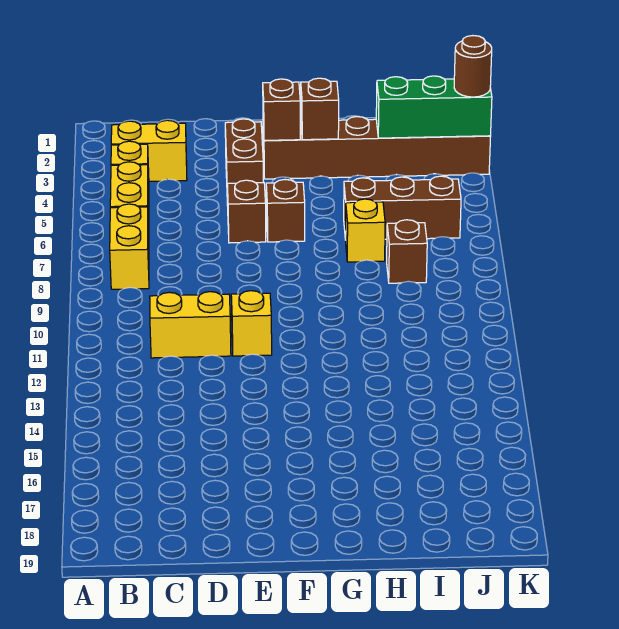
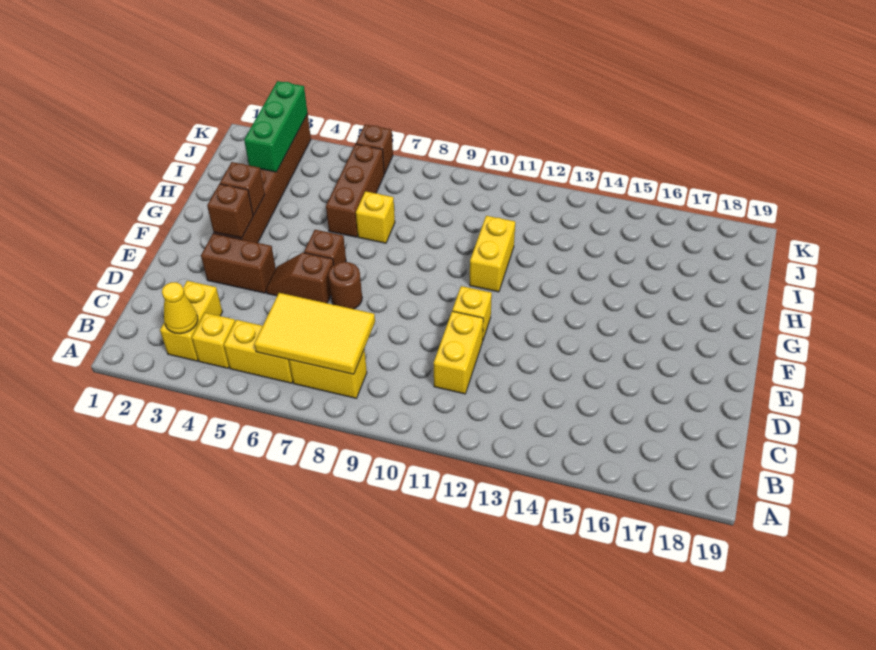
none -> yellow 1x1 cone [162,282,198,334]
none -> yellow 2x3 tile [254,293,375,374]
none -> yellow 1x2 brick [470,216,515,292]
brown 1x1 brick [387,220,427,283] -> brown 1x1 brick moved to [356,124,393,174]
brown 1x1 round brick [454,36,492,97] -> brown 1x1 round brick moved to [328,262,362,309]

